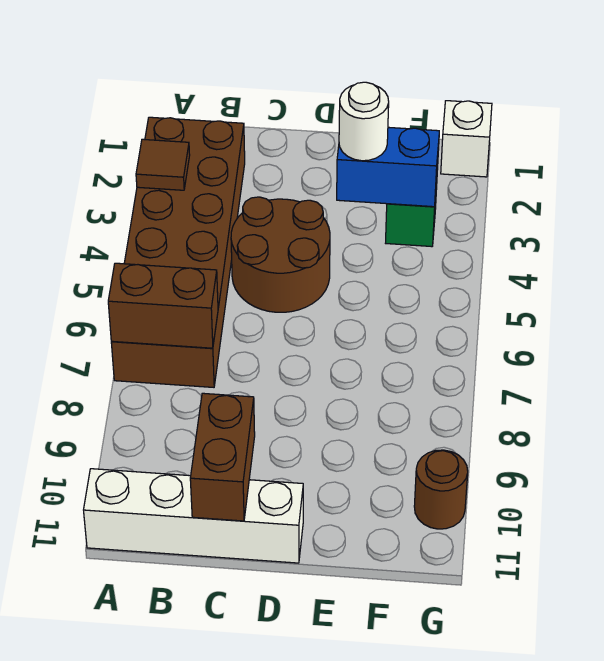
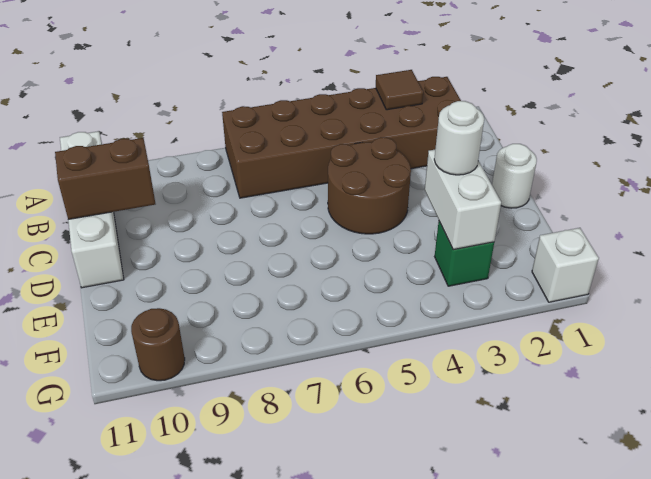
brown 1x2 brick [108,263,218,348] -> none
none -> white 1x1 round brick [492,144,537,208]
blue 1x2 brick [337,127,439,207] -> white 1x2 brick [425,150,501,250]

